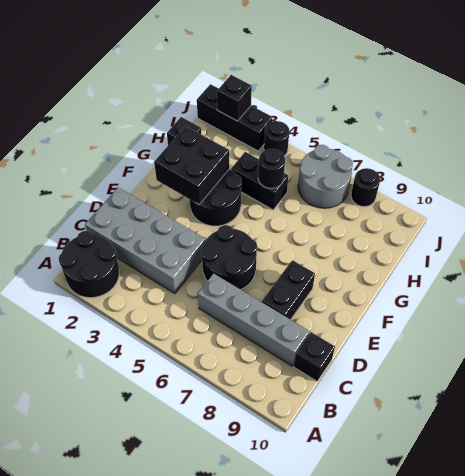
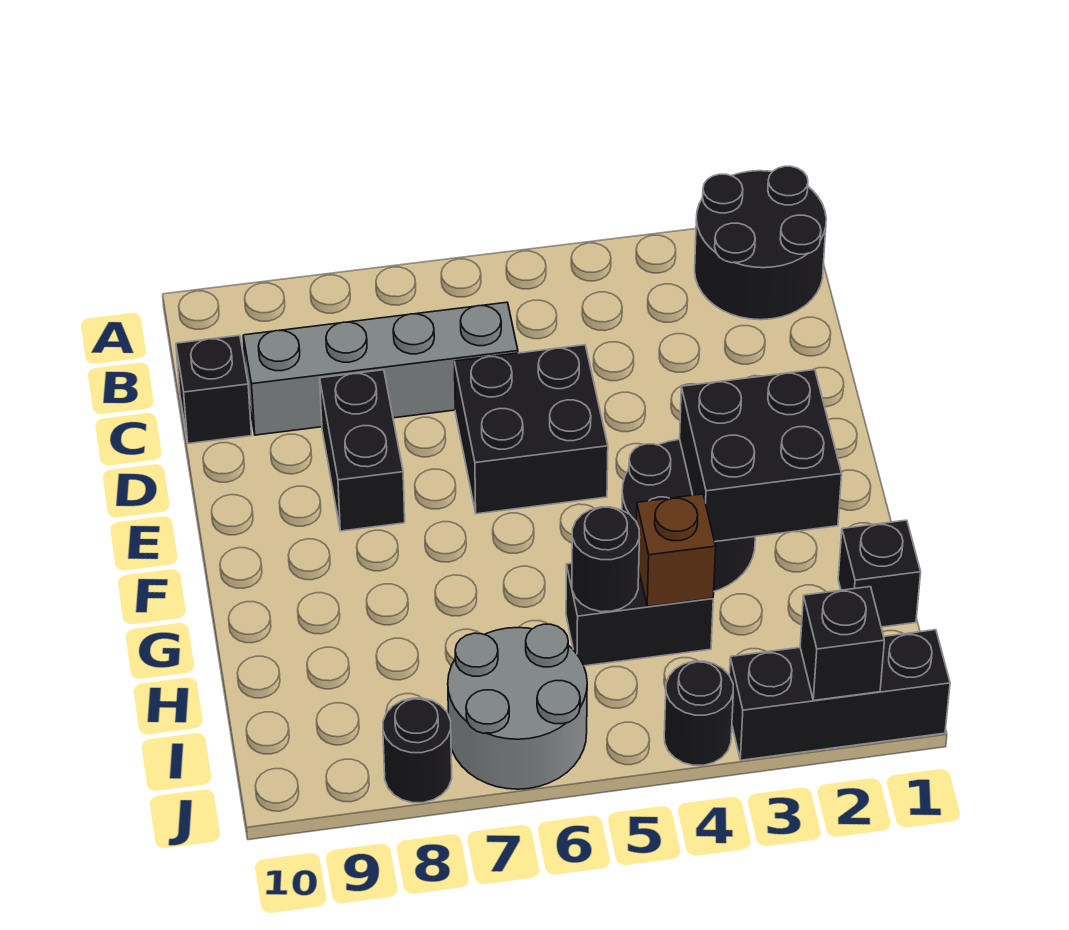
grey 2x4 brick [85,187,205,294] -> none
black 2x2 round brick [201,225,257,290] -> black 2x2 brick [454,345,608,514]
none -> brown 1x1 brick [636,494,716,607]

